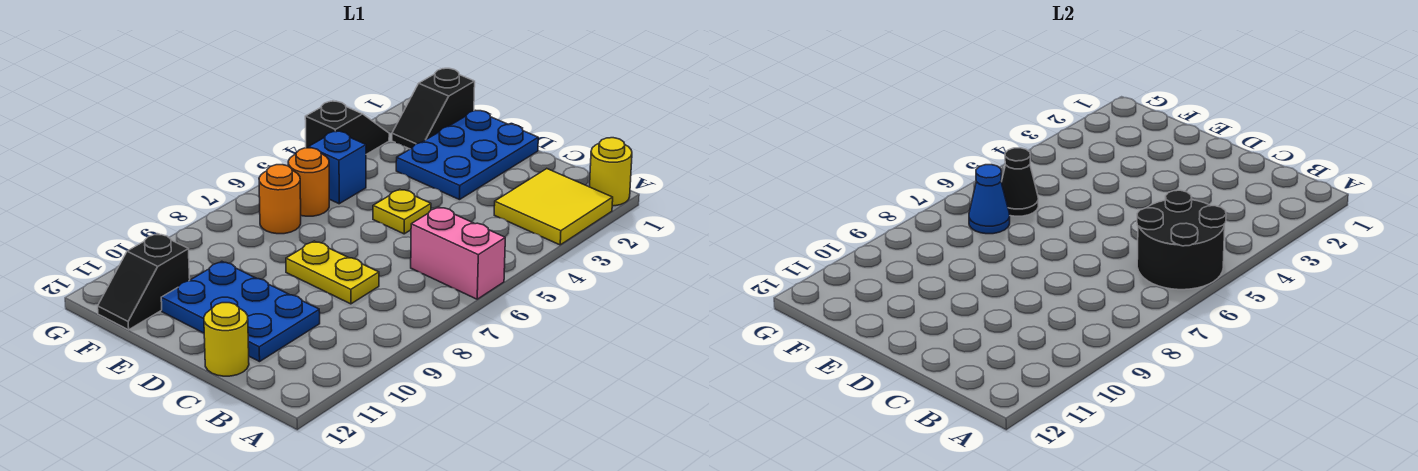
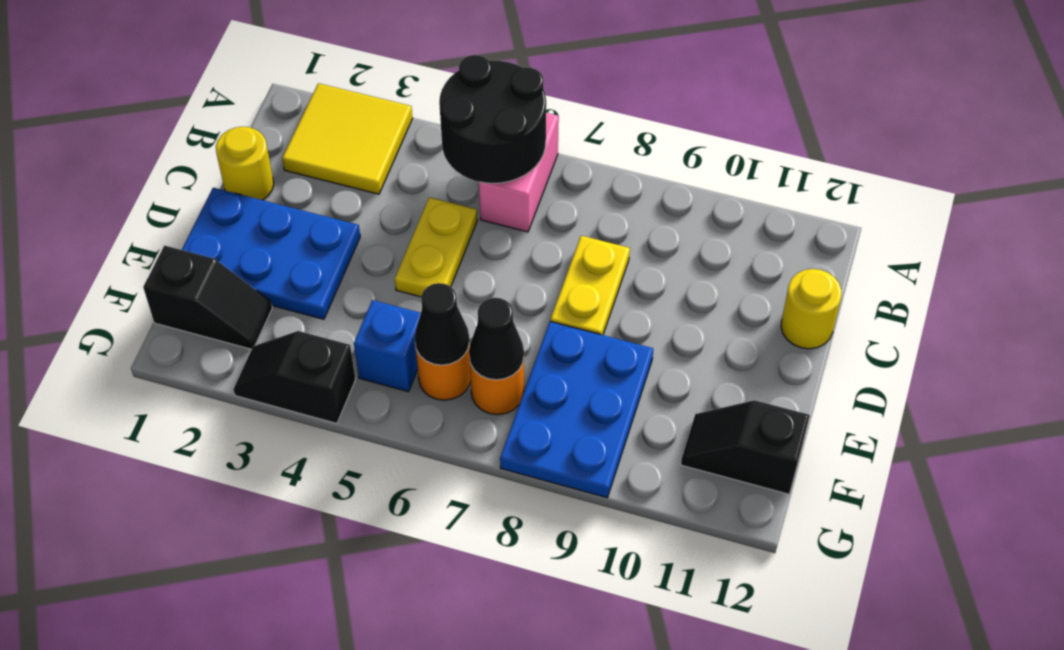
yellow 1x1 round brick [590,138,632,206] -> yellow 1x1 round brick moved to [216,127,274,200]
blue 2x3 plate [161,261,320,362] -> blue 2x3 plate moved to [500,321,653,498]
yellow 1x1 plate [373,189,431,234] -> yellow 1x2 plate [395,197,477,297]
blue 1x1 cone [969,165,1010,234] -> black 1x1 cone [469,298,524,380]
black 1x2 slope [98,234,190,330] -> black 1x2 slope turned to [681,400,810,494]

